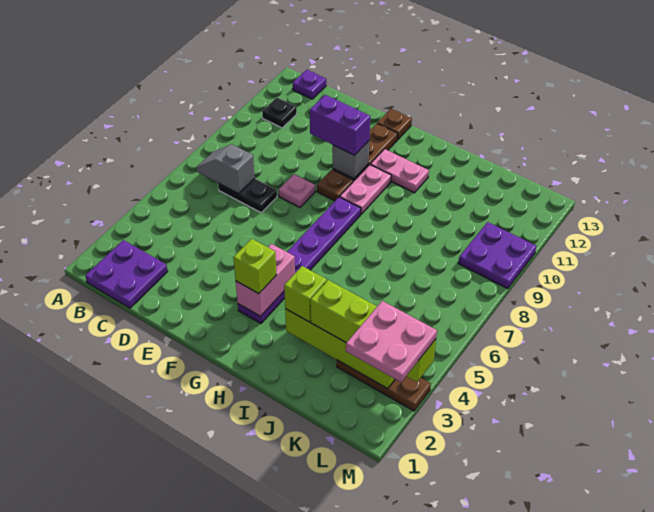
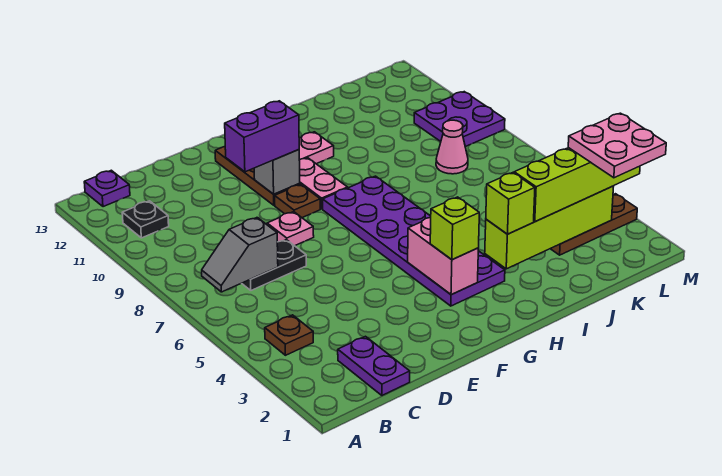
purple 2x2 plate [85,240,167,308] -> purple 1x2 plate [338,336,410,395]
brown 1x1 plate [377,109,412,140] -> brown 1x1 plate moved to [265,315,313,355]
purple 1x6 plate [238,197,361,323] -> purple 2x6 plate [323,176,505,306]
none -> pink 1x1 cone [436,120,468,174]

